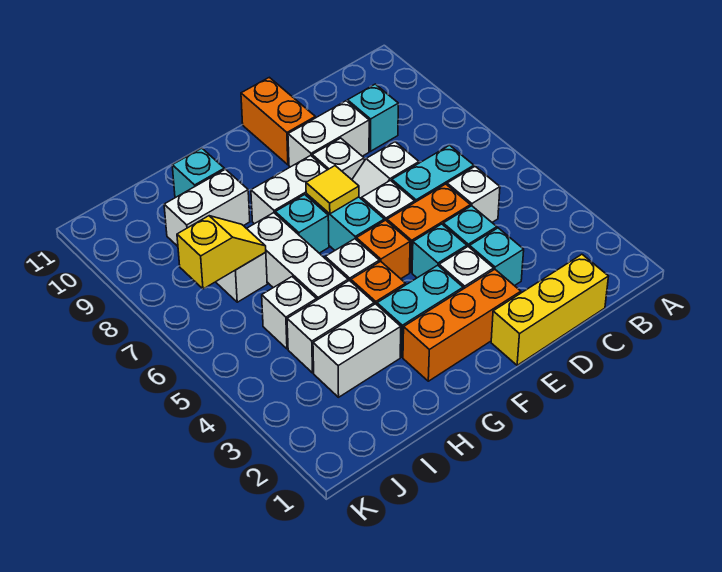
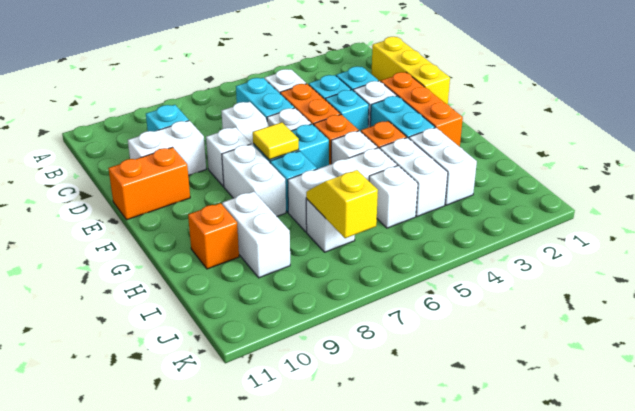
white 1x2 brick [288,101,369,167] -> white 1x2 brick turned to [128,121,206,176]
cyan 1x1 brick [172,148,224,198] -> orange 1x1 brick [188,203,239,269]

